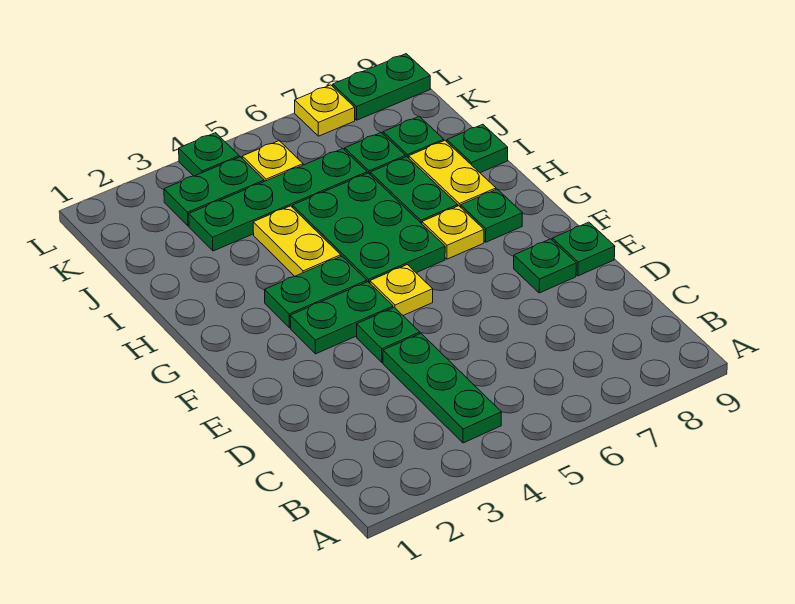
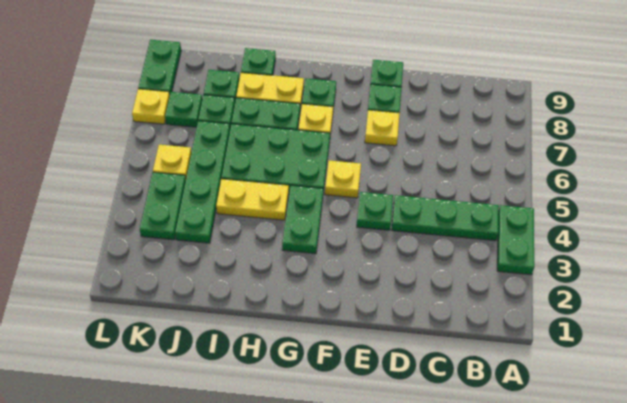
none -> yellow 1x1 plate [365,110,400,146]
green 1x2 plate [290,282,393,354] -> green 1x2 plate moved to [497,205,534,275]
green 1x1 plate [179,133,239,176] -> green 1x1 plate moved to [165,92,202,127]

